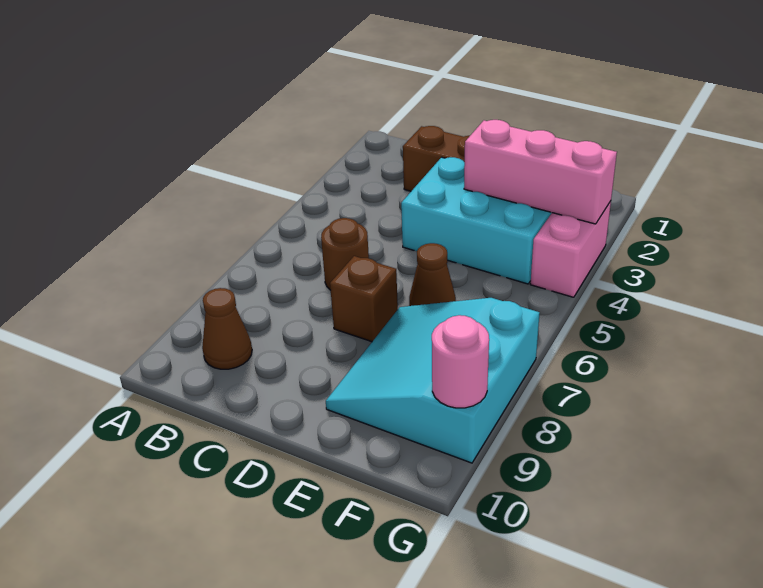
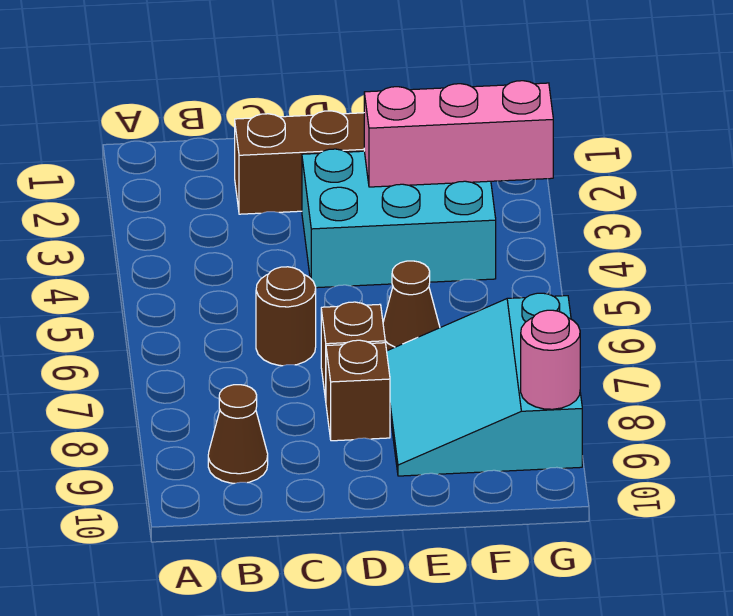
none -> brown 1x1 brick [326,340,390,441]
pink 1x2 brick [531,201,611,297] -> none

